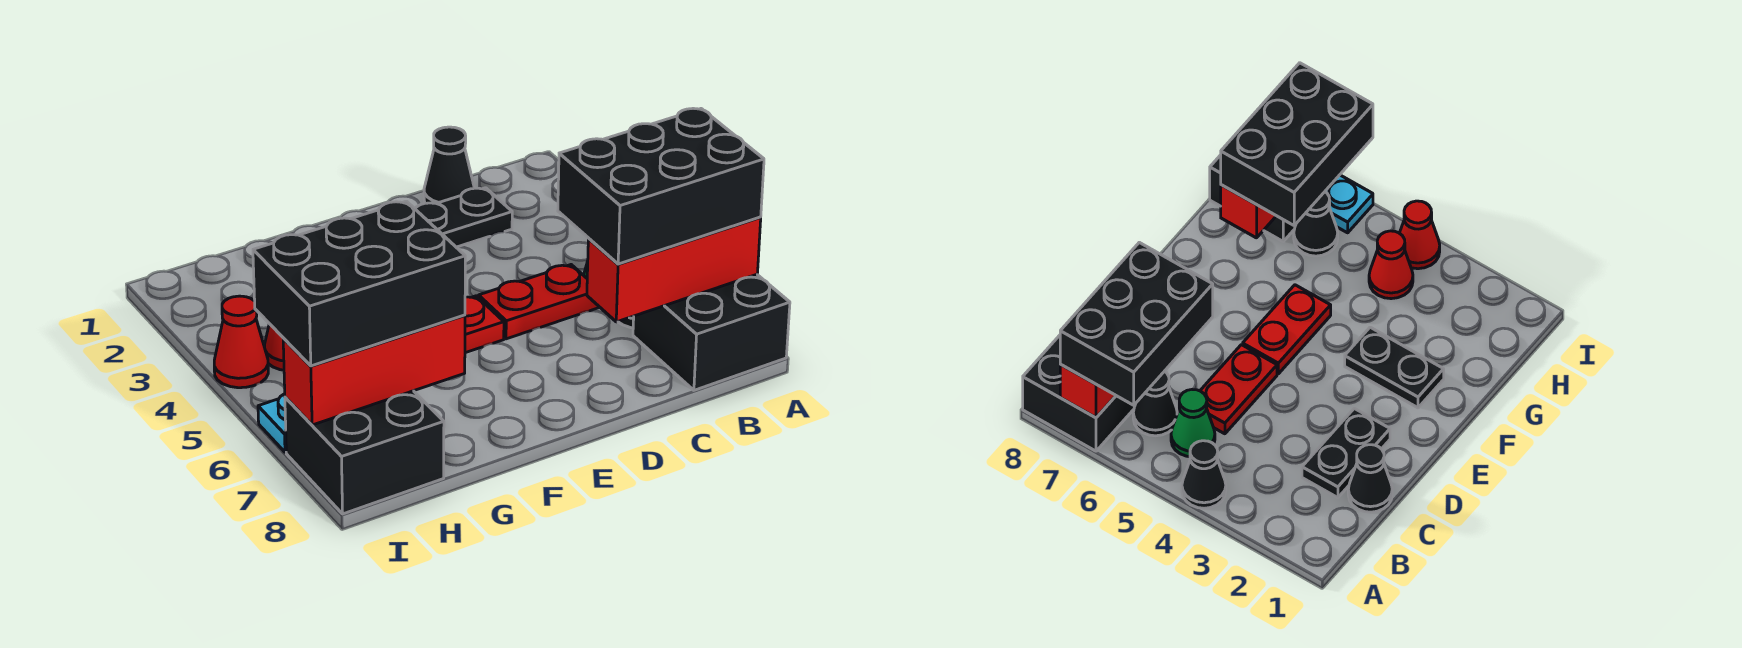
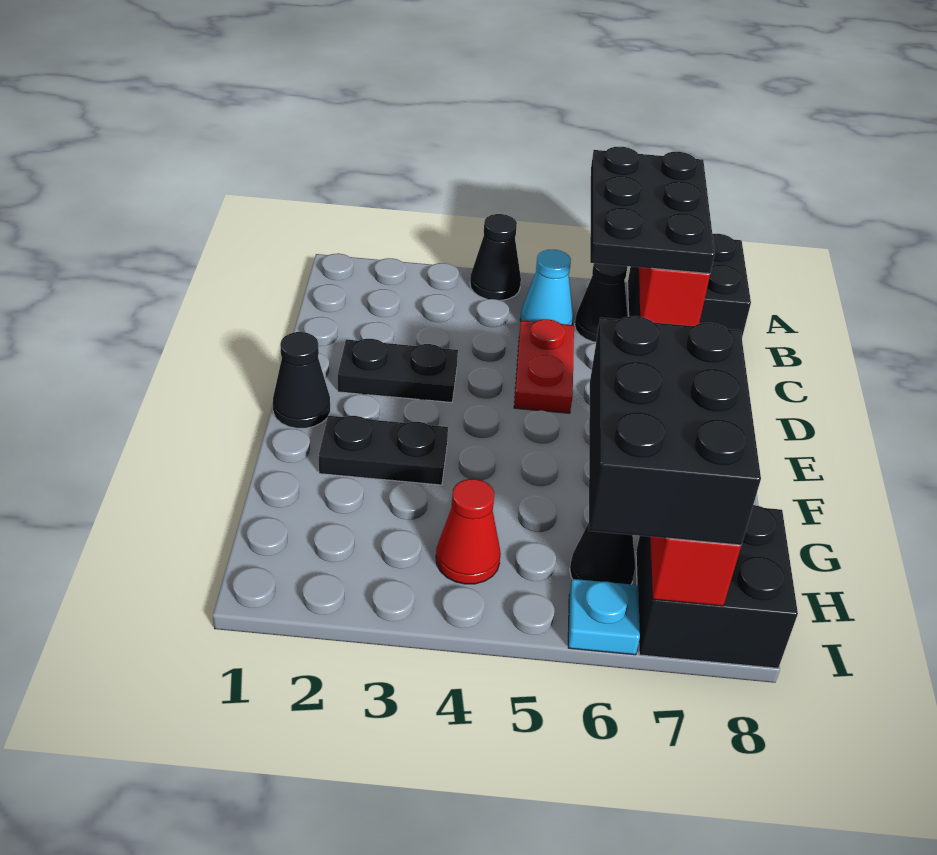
black 2x3 brick [558,108,764,264] -> black 2x3 plate [590,147,715,274]
green 1x1 cone [1171,390,1215,457] -> cyan 1x1 cone [520,250,573,325]
black 1x1 cone [424,127,474,203] -> black 1x1 cone moved to [273,332,330,428]
black 1x2 plate [415,188,512,247] -> black 1x2 plate turned to [338,339,458,403]
red 1x2 plate [465,296,504,353] -> none
red 1x1 cone [214,296,268,388] -> none

